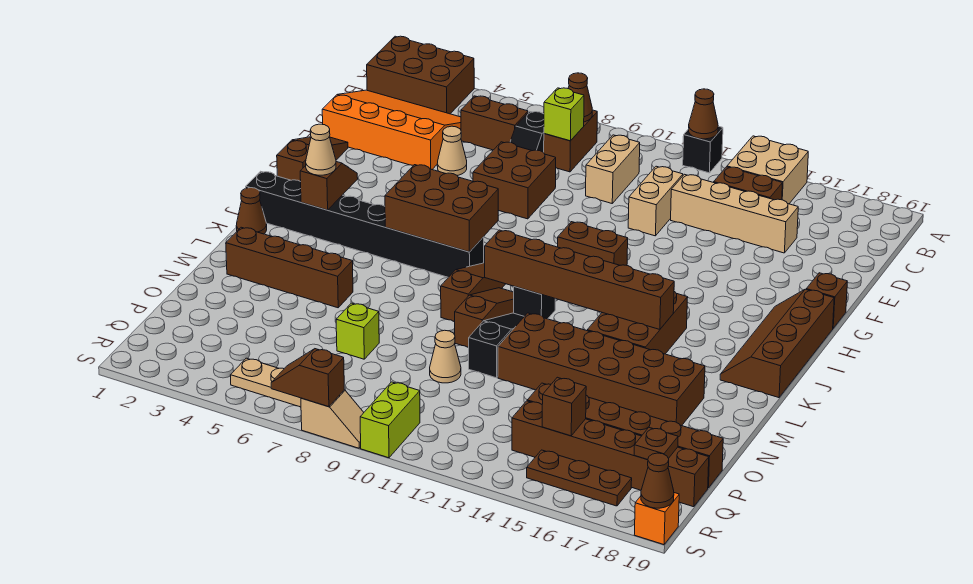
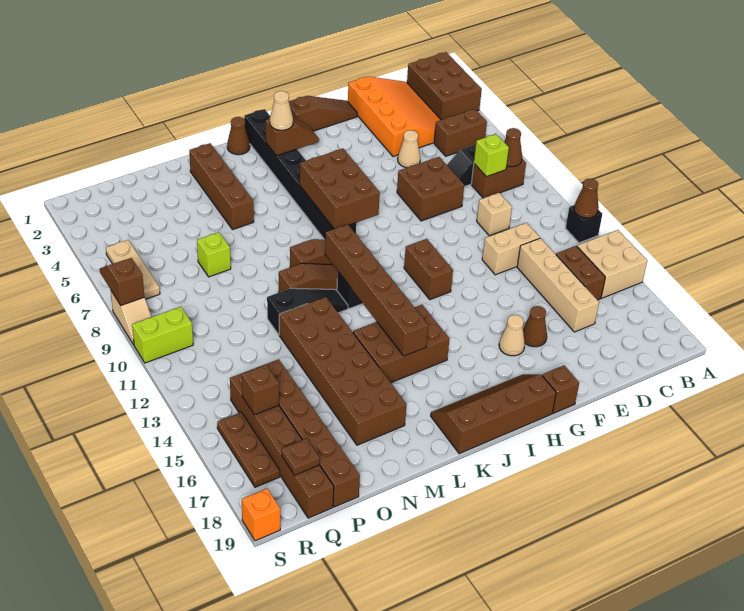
brown 1x2 brick [461,96,528,150] -> brown 1x2 brick turned to [434,109,487,156]
tan 1x2 brick [586,135,640,203] -> tan 1x1 brick [477,193,512,236]
tan 1x1 cone [430,330,461,383] -> tan 1x1 cone moved to [499,315,525,356]
brown 1x1 cone [641,453,674,508] -> brown 1x1 cone moved to [523,306,547,347]

